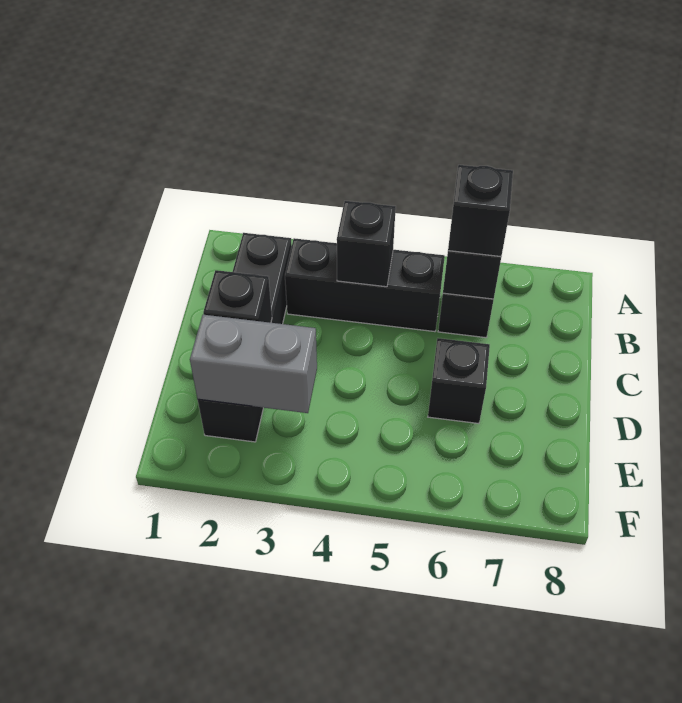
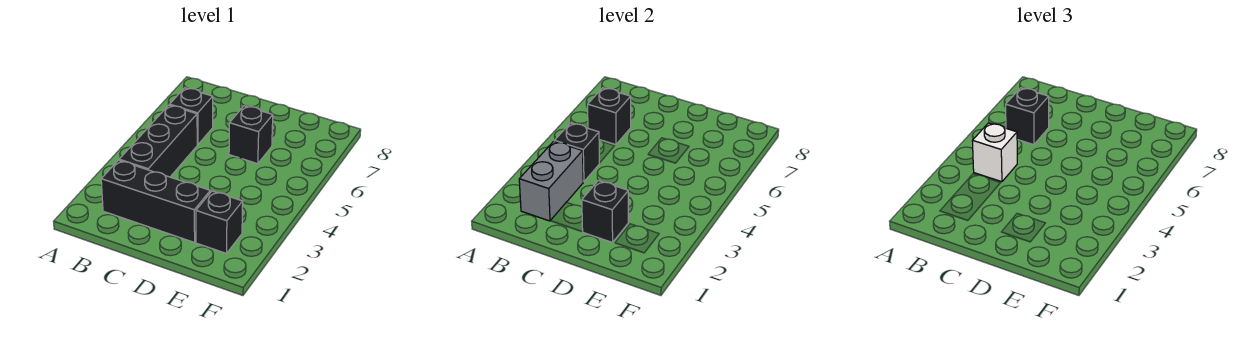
none -> white 1x1 brick [972,123,1017,182]
grey 1x2 brick [190,315,317,413] -> grey 1x2 brick moved to [519,141,583,221]

